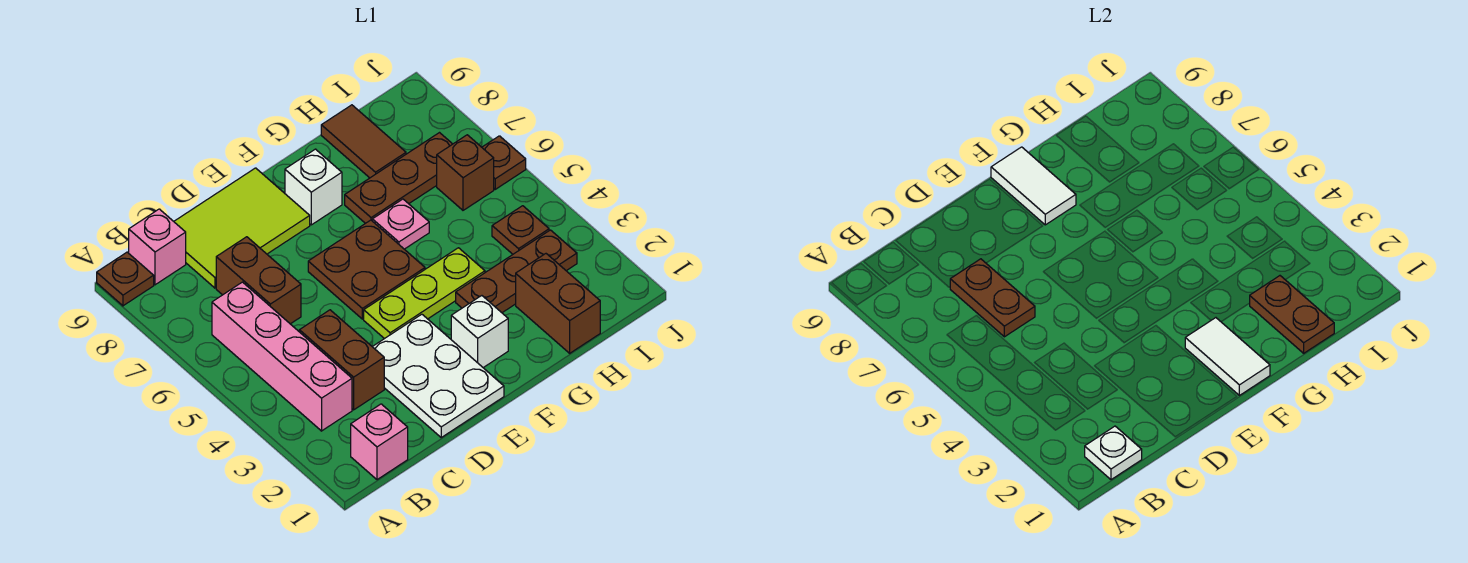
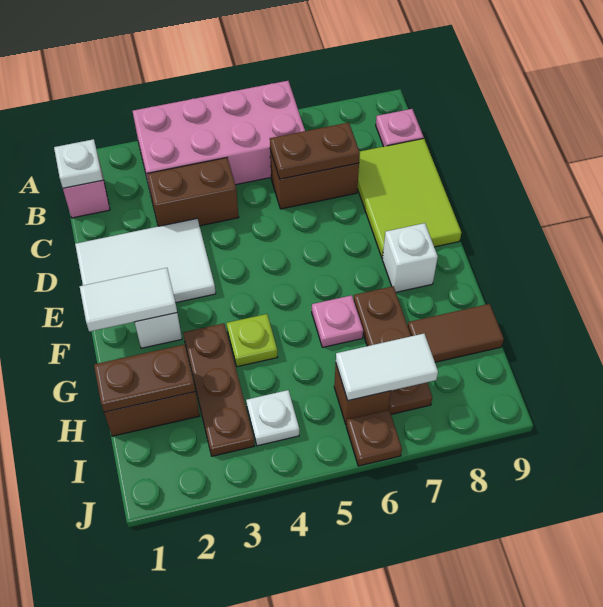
brown 1x1 plate [97,252,154,306] -> none
pink 1x4 brick [212,282,352,431] -> pink 2x4 brick [133,81,305,194]
pink 1x1 brick [129,209,186,285] -> pink 1x1 plate [376,109,424,147]
white 2x3 plate [373,314,504,437] -> white 2x3 tile [75,219,216,303]
lime 1x3 plate [364,248,485,339] -> lime 1x1 plate [227,314,277,367]
brown 2x2 plate [308,220,425,319] -> none
white 1x2 tile [991,147,1076,225] -> white 1x2 tile moved to [336,334,438,401]
brown 1x1 plate [492,206,549,254] -> white 1x1 plate [246,390,299,446]

